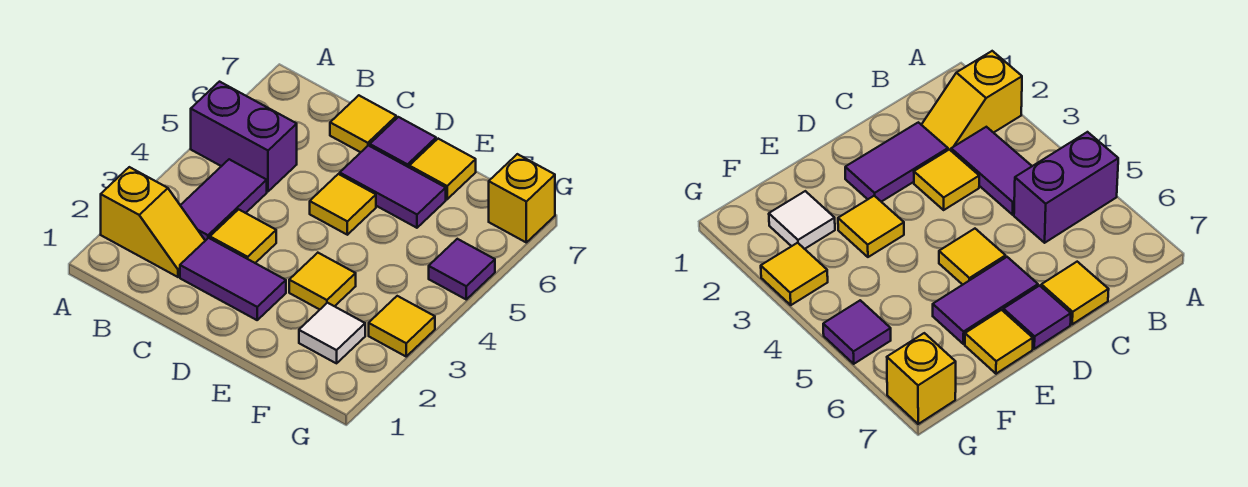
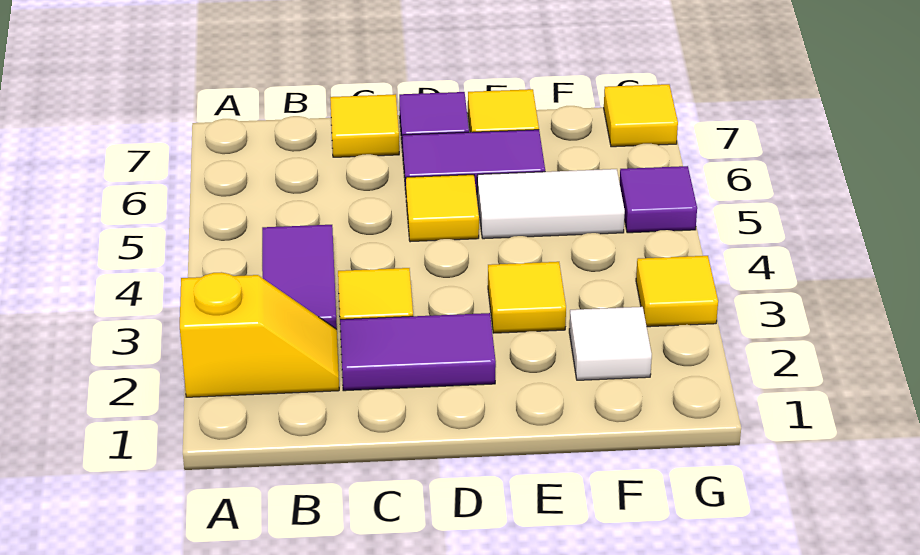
purple 1x2 brick [191,82,297,191] -> none
none -> white 1x2 tile [477,169,625,239]
yellow 1x1 brick [489,154,555,242] -> yellow 1x1 tile [604,84,678,147]

